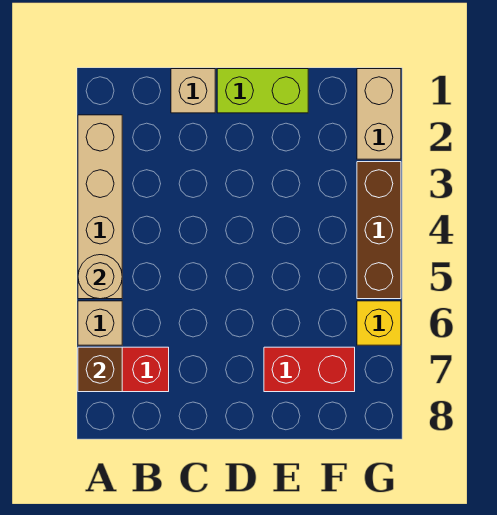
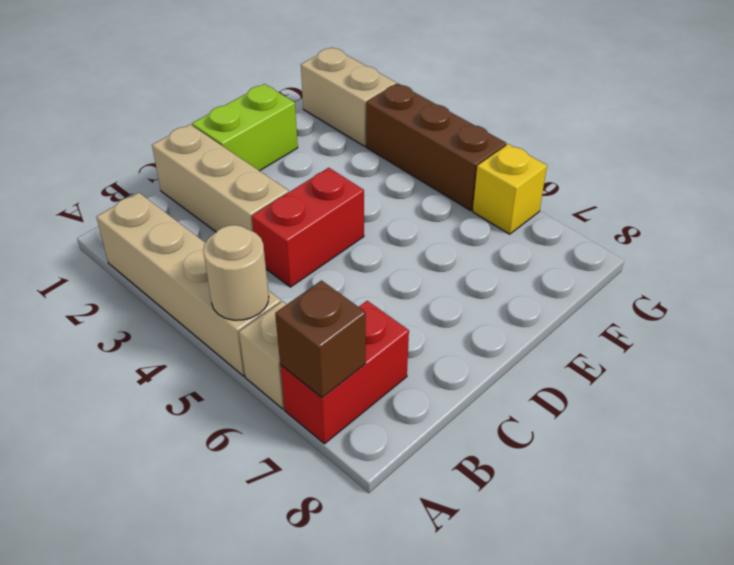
tan 1x1 brick [171,69,215,113] -> tan 1x3 brick [152,124,289,232]
red 1x2 brick [264,347,355,392] -> red 1x2 brick moved to [252,168,364,287]

